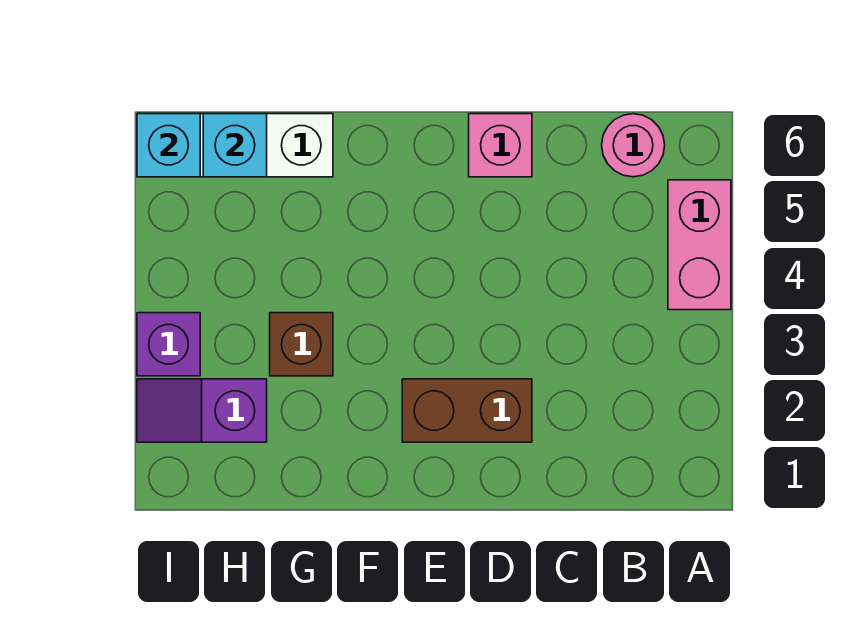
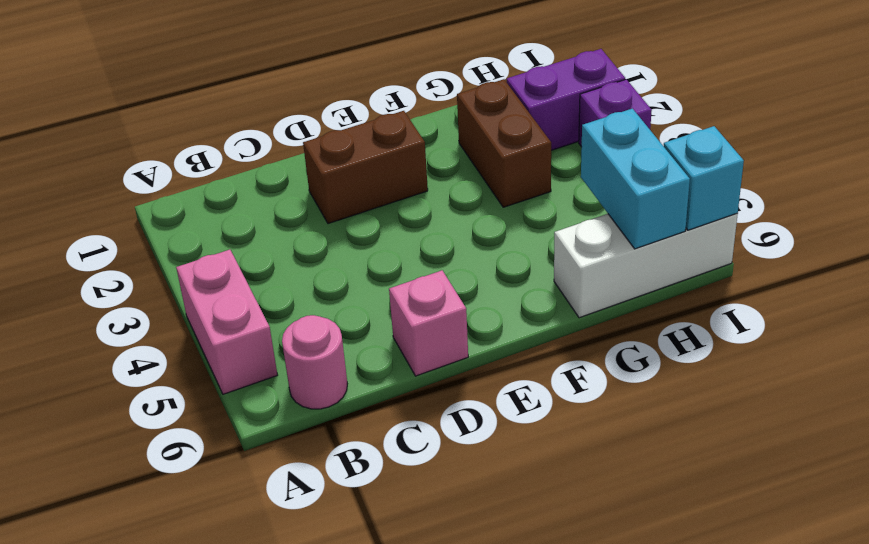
brown 1x1 brick [270,313,333,376] -> brown 1x2 brick [457,79,551,207]
purple 1x2 slope [137,379,267,442] -> purple 1x2 brick [507,49,625,150]
cyan 1x1 brick [203,114,267,177] -> cyan 1x2 brick [581,109,690,249]

